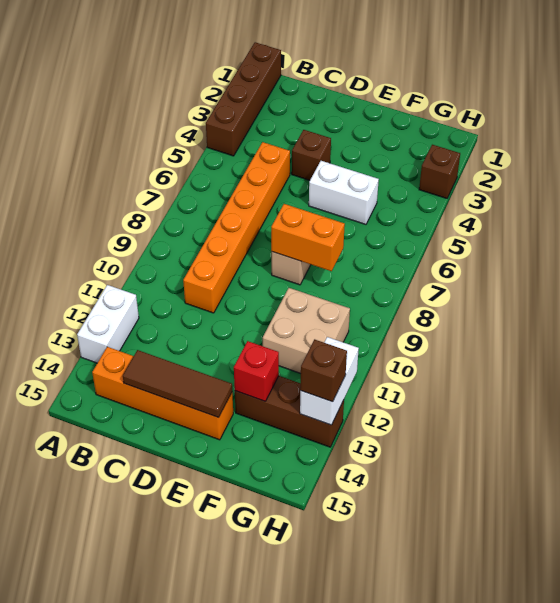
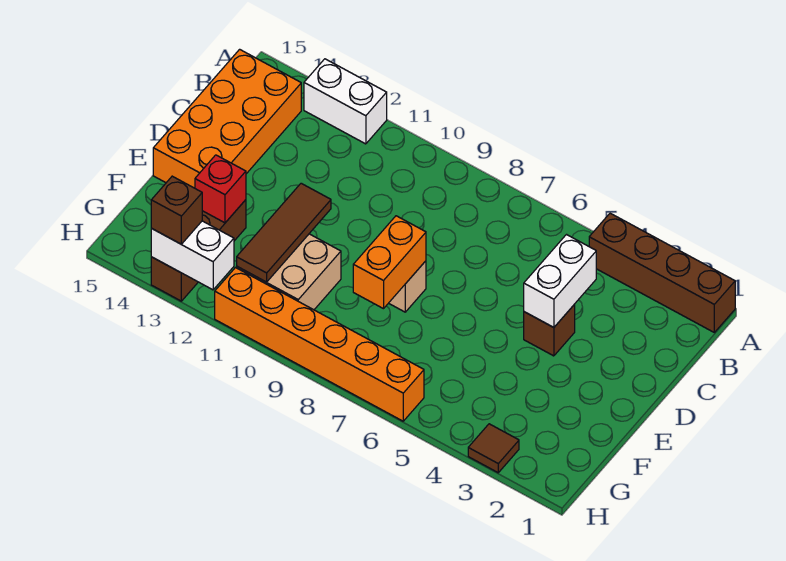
orange 1x4 brick [92,347,233,440] -> orange 2x4 brick [153,49,301,188]
orange 1x6 brick [183,142,290,313] -> orange 1x6 brick moved to [215,268,424,421]
brown 1x3 tile [123,350,232,418] -> brown 1x3 tile moved to [237,183,331,282]
white 1x2 brick [309,161,379,224] -> white 1x2 brick moved to [524,235,596,328]
brown 1x1 brick [419,145,460,198] -> brown 1x1 tile [468,424,519,473]

